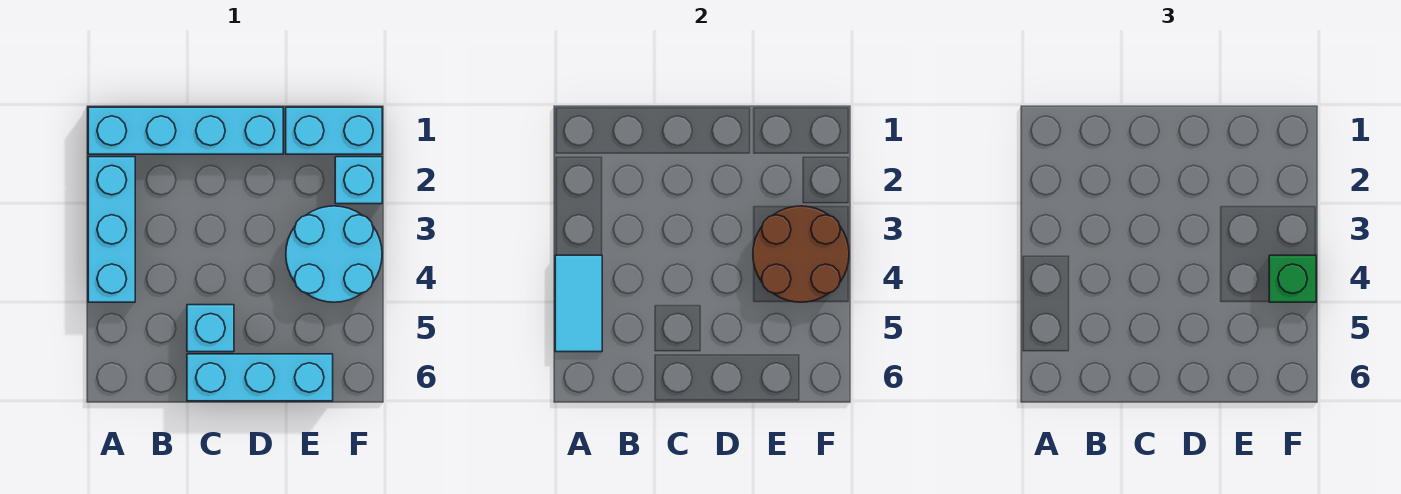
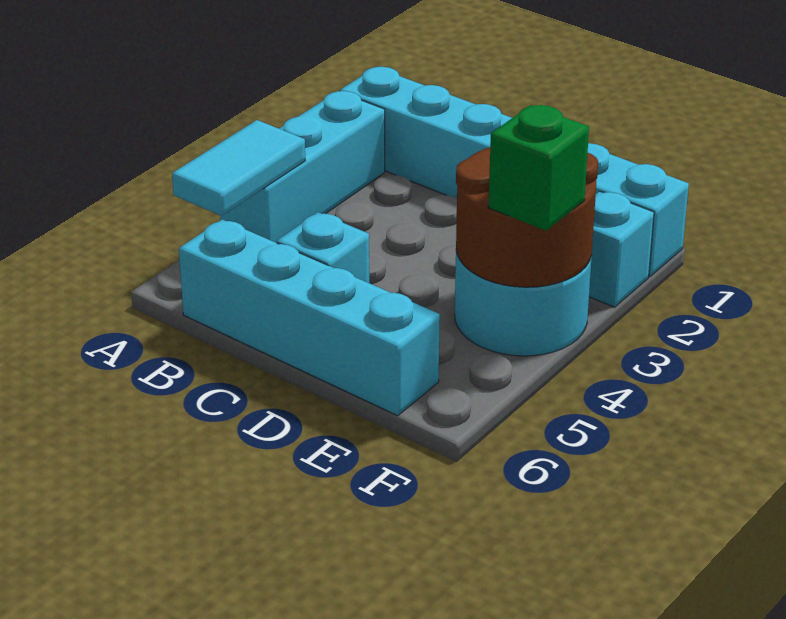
cyan 1x3 brick [187,354,333,401] -> cyan 1x4 brick [179,220,440,416]

